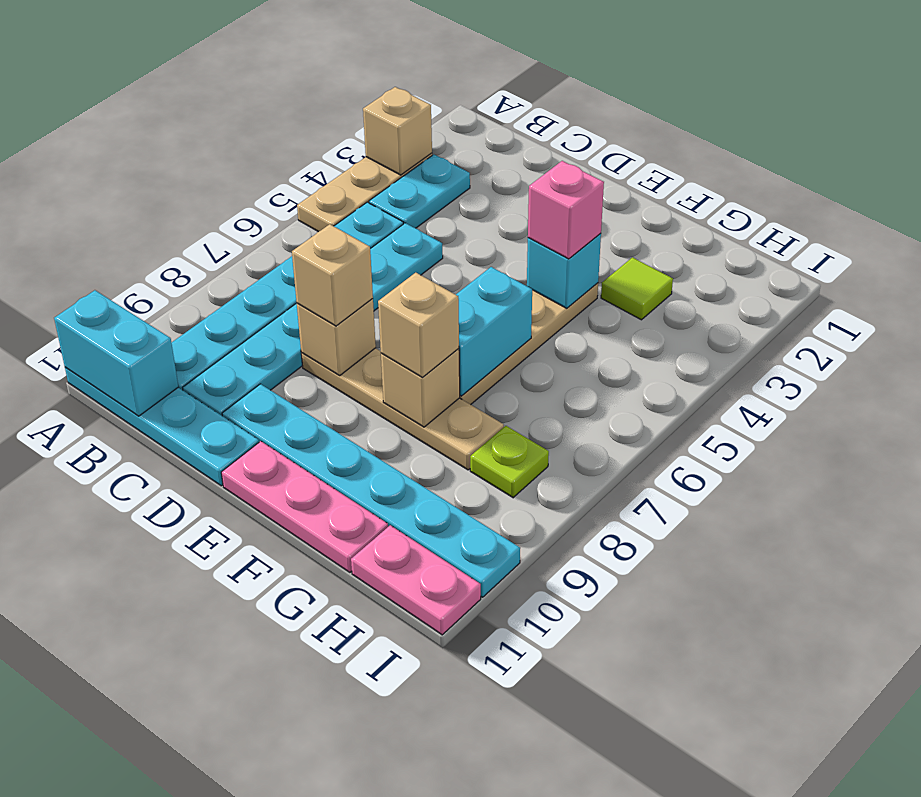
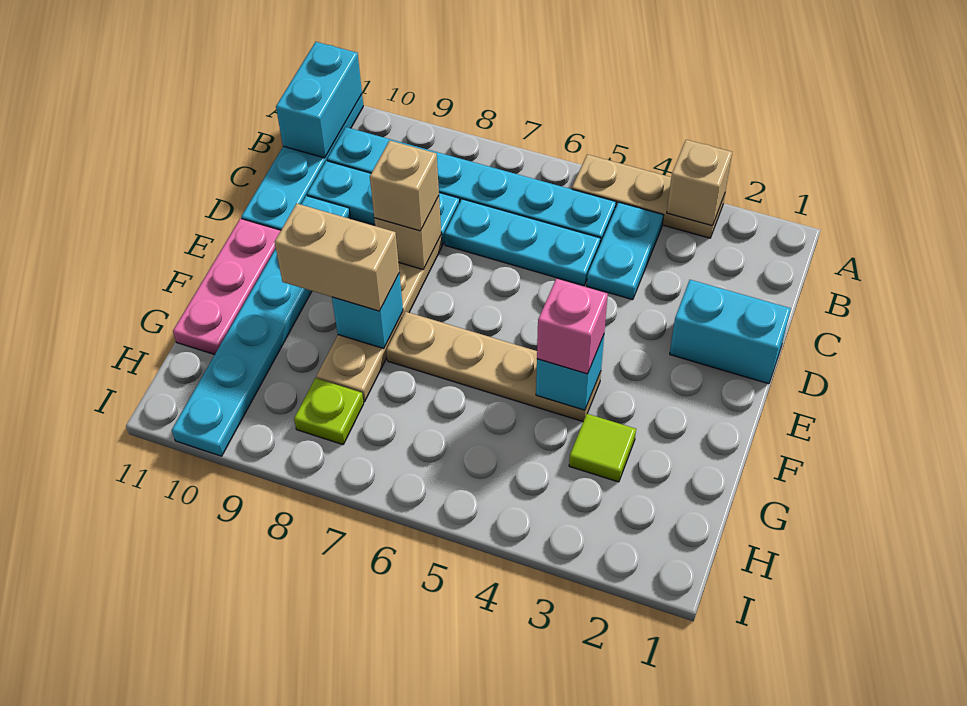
cyan 1x2 plate [369,155,470,228] -> cyan 1x2 plate turned to [587,202,663,300]
cyan 1x2 brick [456,267,532,396] -> cyan 1x2 brick moved to [670,280,791,384]
tan 1x1 brick [381,349,460,427] -> cyan 1x1 brick [332,273,403,349]
tan 1x1 brick [378,273,459,377] -> tan 1x2 brick [275,204,399,311]
pink 1x2 plate [351,525,481,635] -> none

